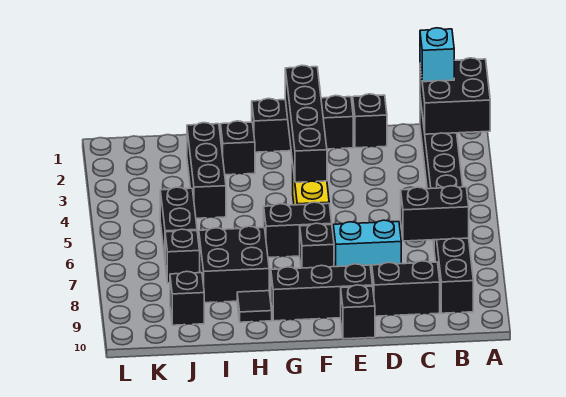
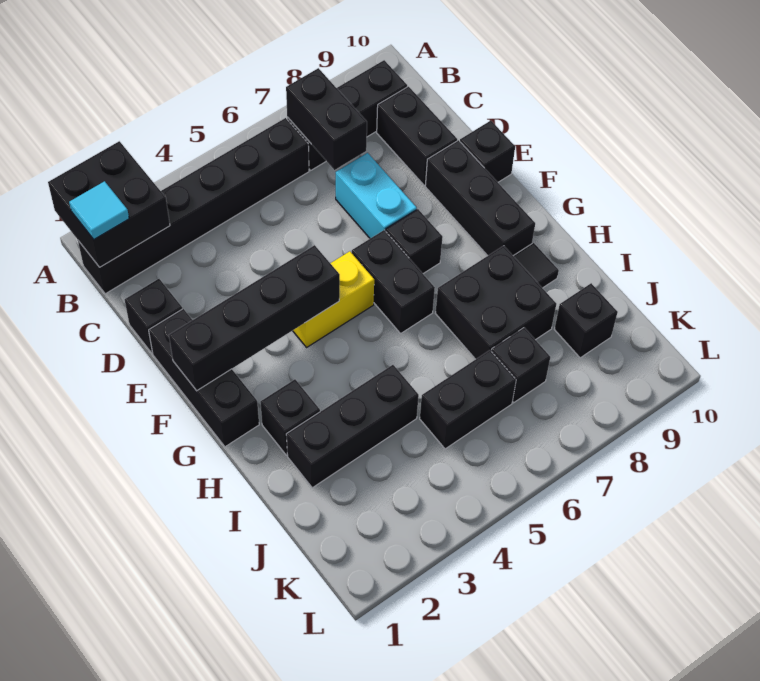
cyan 1x1 brick [420,28,454,82] -> cyan 1x1 tile [69,181,129,239]

